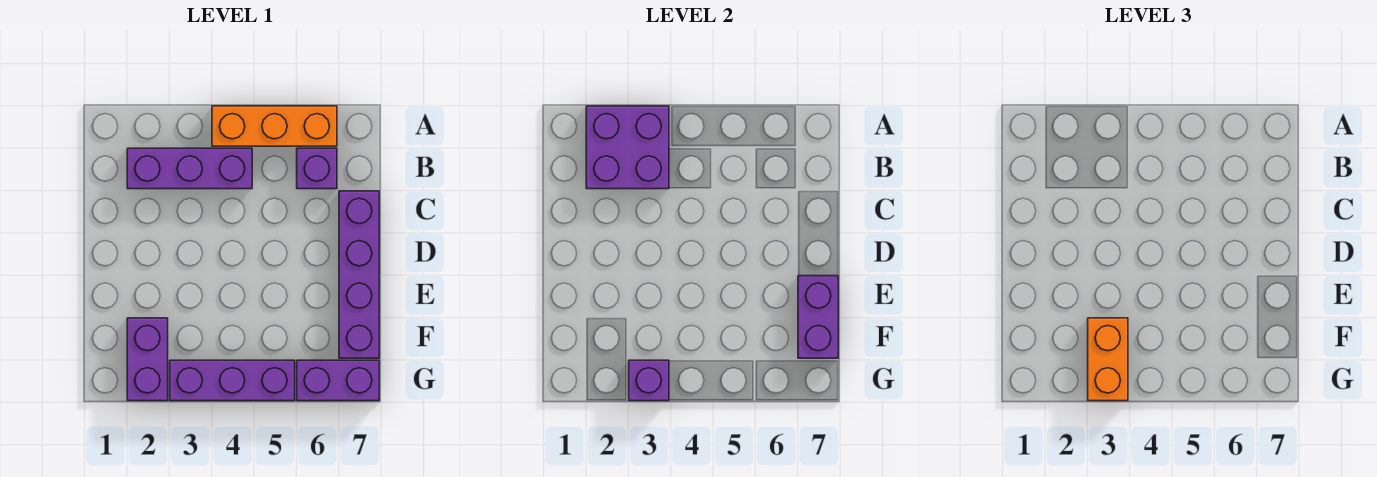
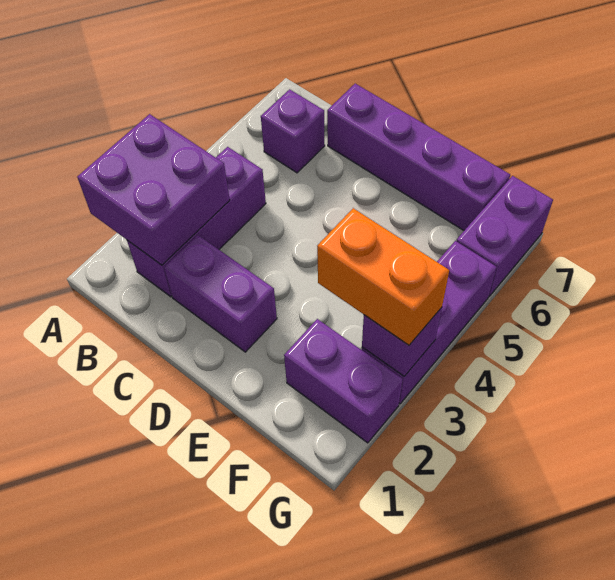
orange 1x3 brick [212,106,337,146] -> none
purple 1x2 brick [798,276,838,358] -> purple 1x2 brick moved to [164,235,277,352]

